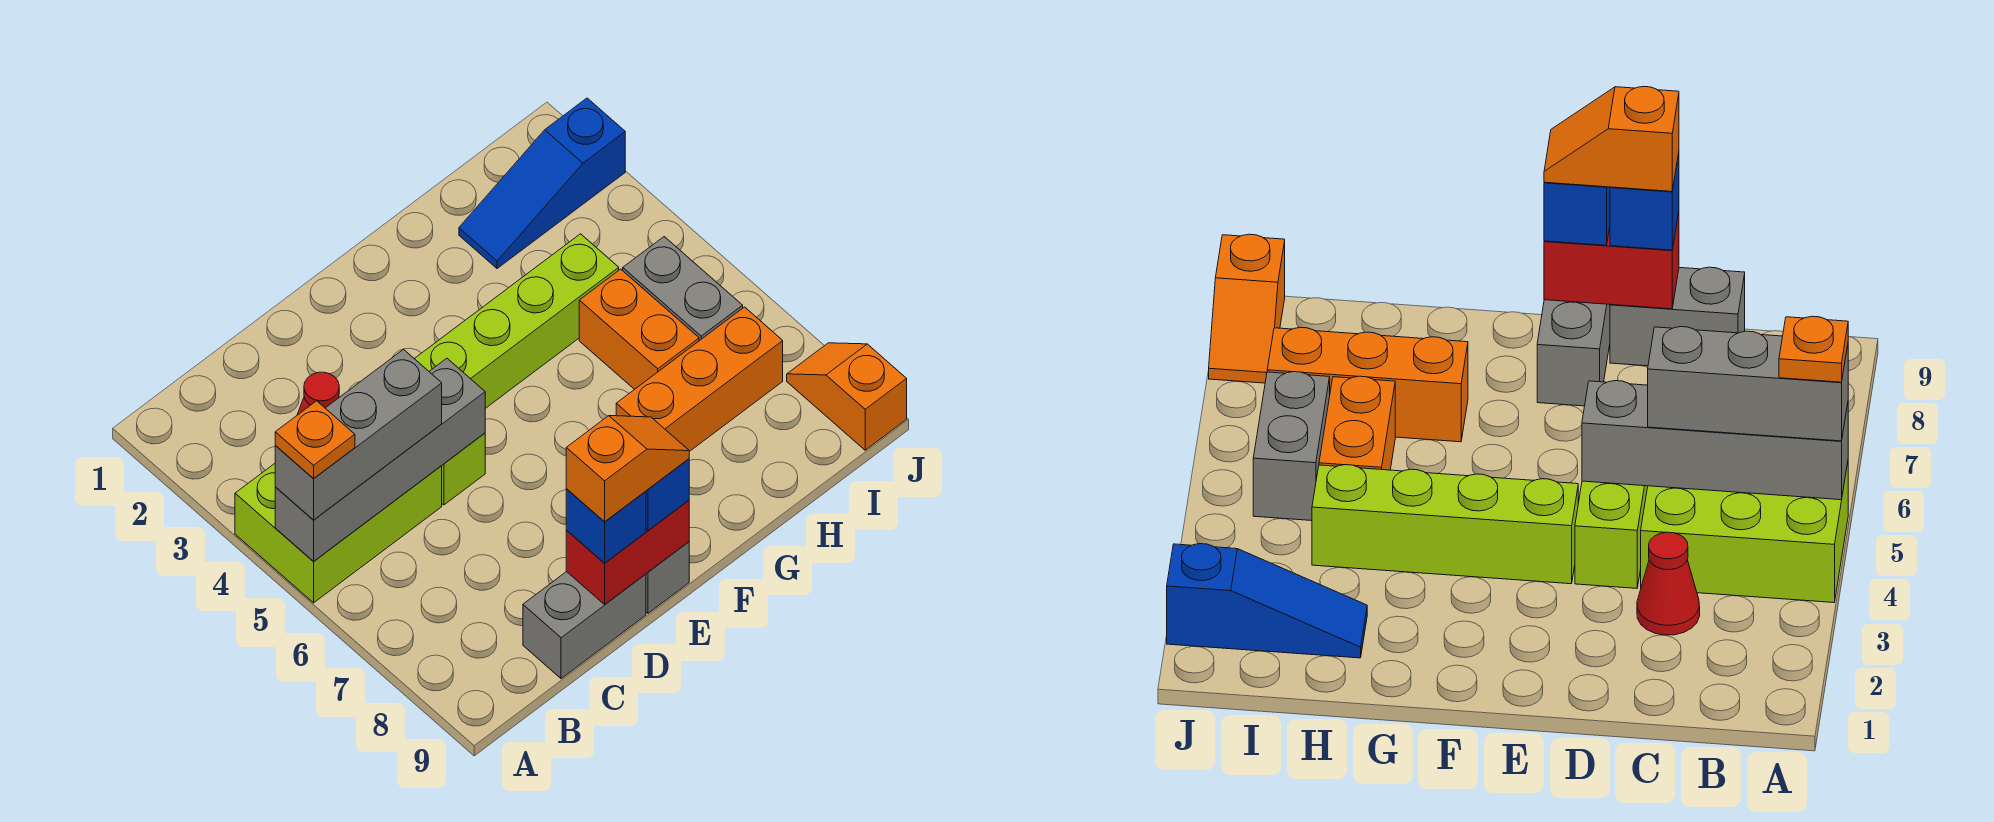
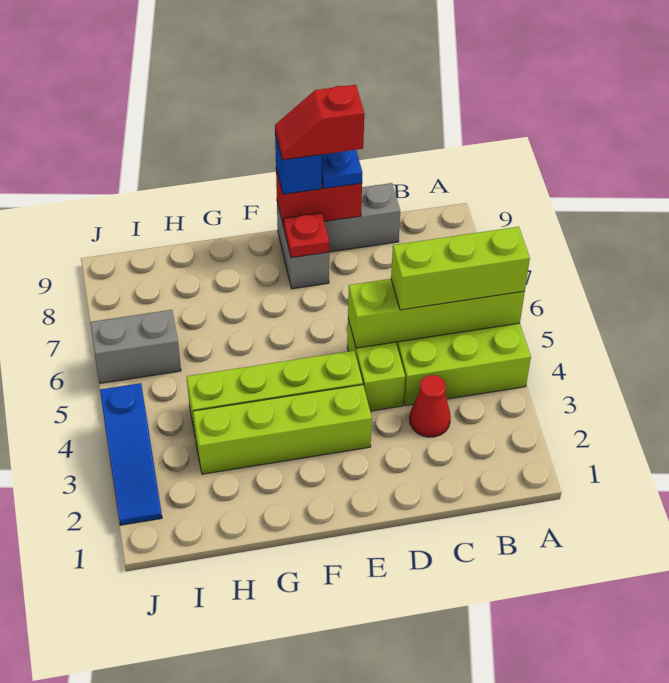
grey 1x4 brick [275,358,485,561] -> lime 1x4 brick [348,279,525,348]
grey 1x3 brick [275,349,442,520] -> lime 1x3 brick [391,227,530,310]
orange 1x1 plate [275,401,355,478] -> none
blue 1x1 brick [566,489,646,563] -> blue 1x1 plate [322,150,362,189]
orange 1x2 slope [566,416,689,522] -> red 1x2 slope [275,85,364,160]
none -> lime 1x4 brick [193,385,372,474]
none -> red 1x1 plate [284,213,329,258]
orange 1x3 brick [616,307,783,452] -> none
blue 1x3 slope [459,98,625,269] -> blue 1x3 slope turned to [100,383,162,525]
orange 1x2 brick [579,269,699,389] -> none
grey 1x2 brick [623,237,743,341] -> grey 1x2 brick turned to [90,310,181,383]
orange 1x2 slope [787,343,907,450] -> none

